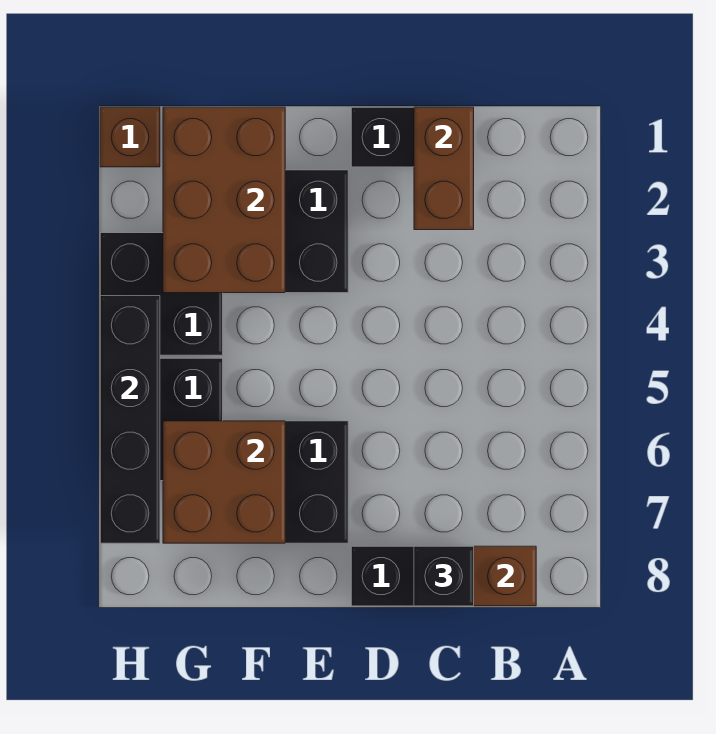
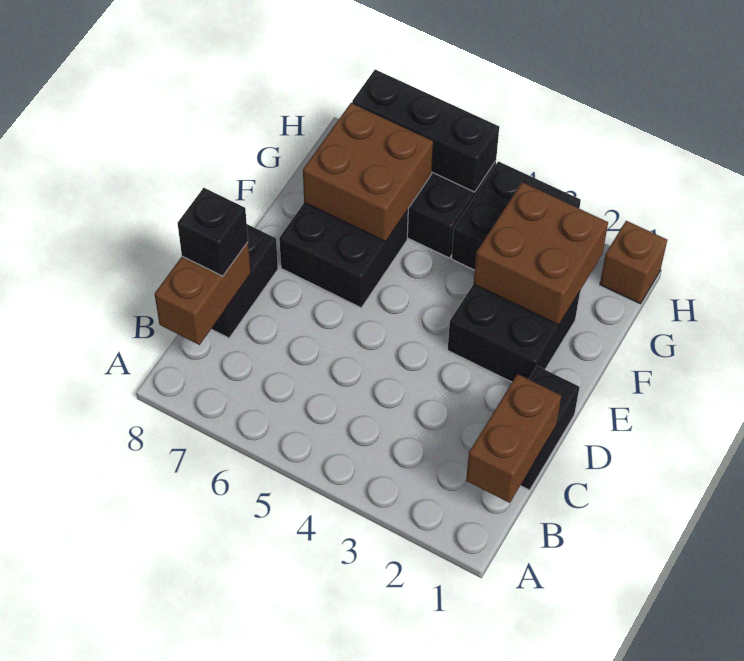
brown 1x2 brick [414,107,474,230] -> brown 1x2 brick turned to [466,374,562,503]
brown 2x3 brick [163,107,285,293] -> brown 2x2 brick [473,182,608,325]
black 1x4 brick [100,296,160,543] -> black 1x3 brick [352,70,499,192]

